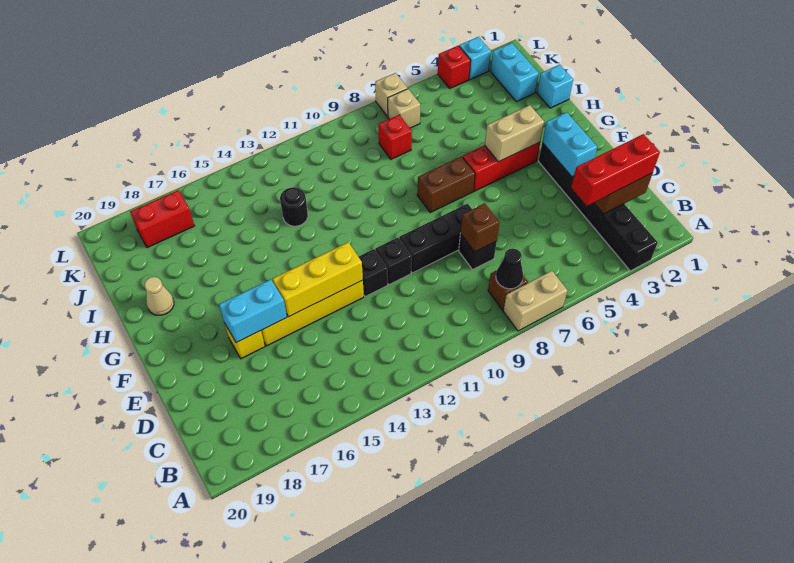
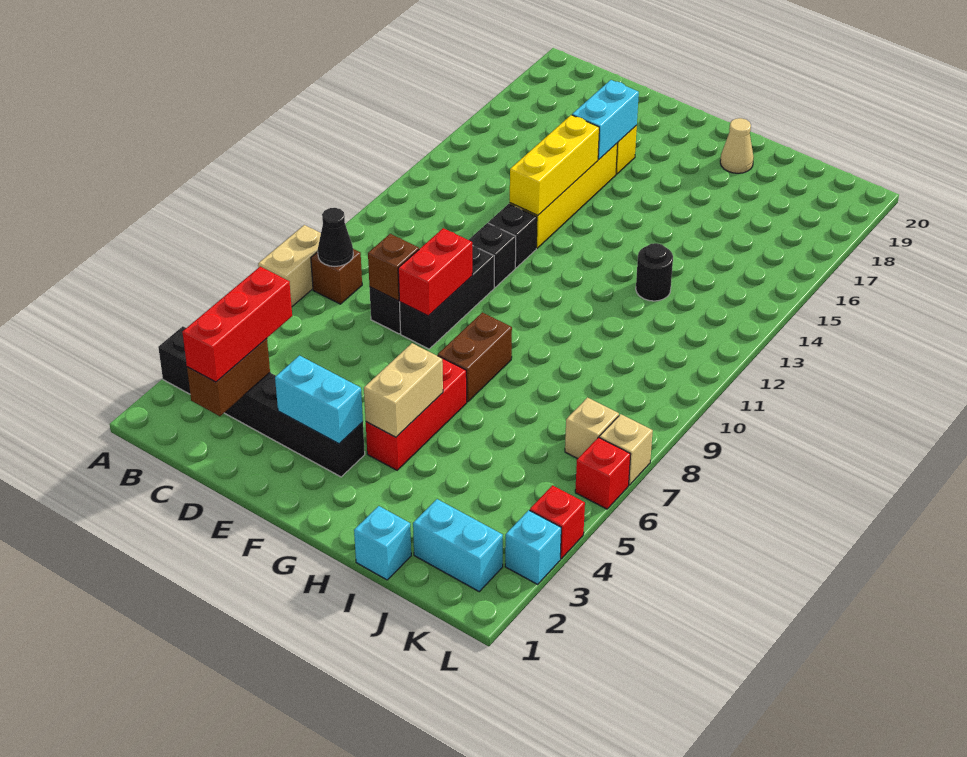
red 1x1 brick [378,115,412,159] -> red 1x1 brick moved to [575,437,631,509]
red 1x2 brick [130,190,194,248] -> red 1x2 brick moved to [398,228,472,316]

